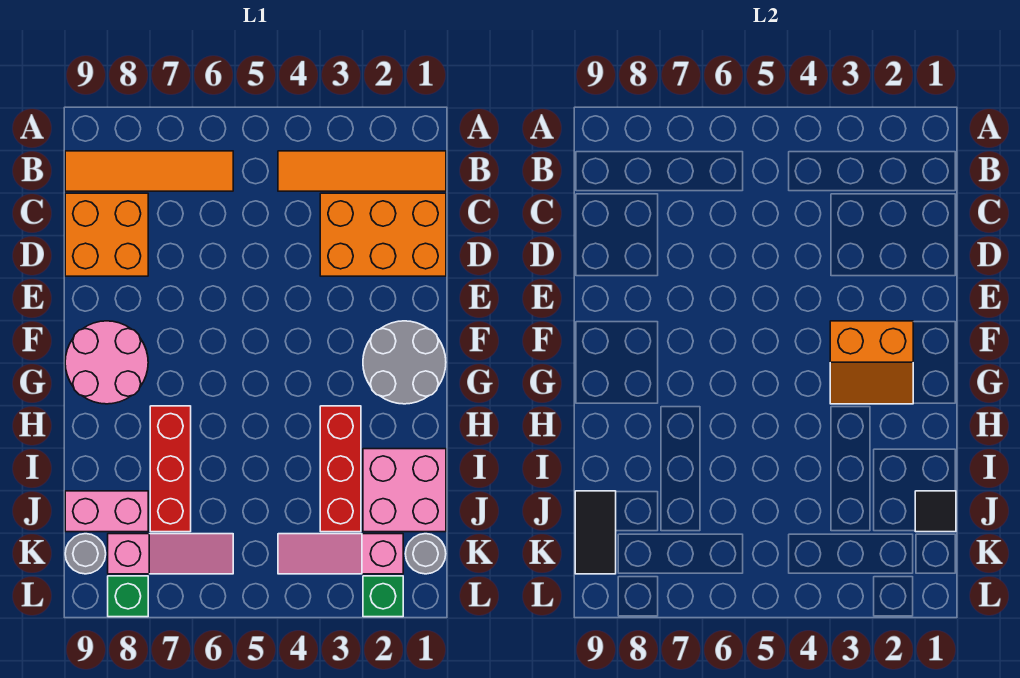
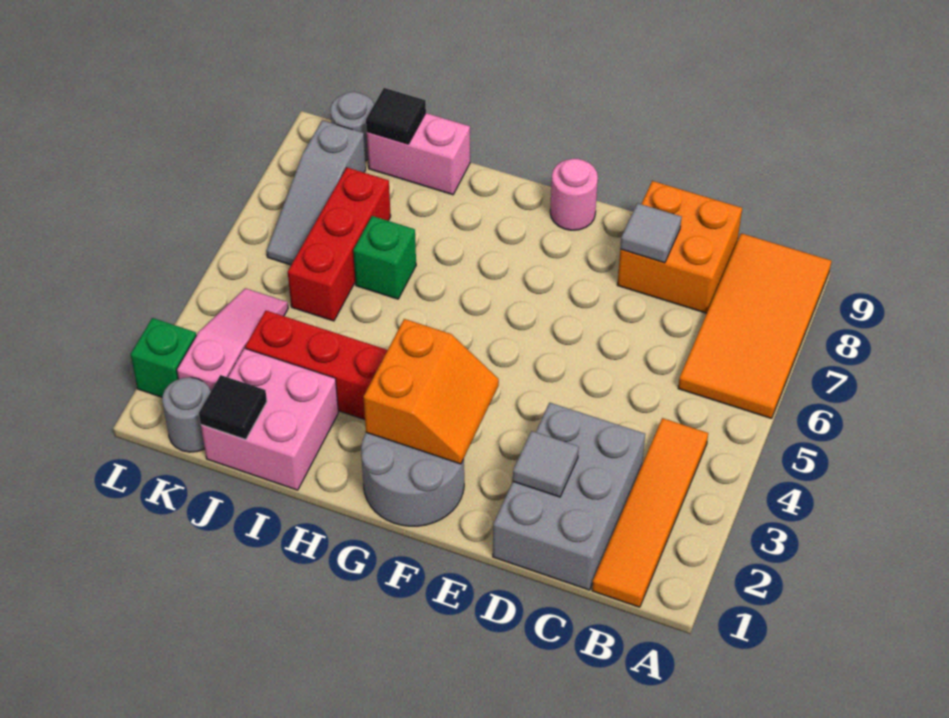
orange 1x4 tile [65,151,233,191] -> orange 2x4 tile [678,233,831,418]
orange 2x3 brick [320,193,446,276] -> grey 2x3 brick [493,403,645,590]
none -> grey 1x1 tile [513,431,579,497]
none -> grey 1x1 tile [620,203,682,263]
orange 2x2 slope [830,321,913,404] -> orange 2x2 slope turned to [363,319,499,464]
pink 2x2 round brick [65,321,148,404] -> pink 1x1 round brick [550,159,598,230]
red 1x3 brick [150,406,191,532] -> red 1x3 brick turned to [288,168,391,321]
pink 1x2 brick [65,491,148,532] -> pink 1x2 brick turned to [367,113,470,195]
black 1x2 tile [575,491,616,574] -> black 1x1 tile [366,88,426,144]
pink 1x3 slope [108,534,233,574] -> grey 1x3 slope [267,120,366,265]
green 1x1 brick [108,576,148,617] -> green 1x1 brick moved to [353,216,416,299]

